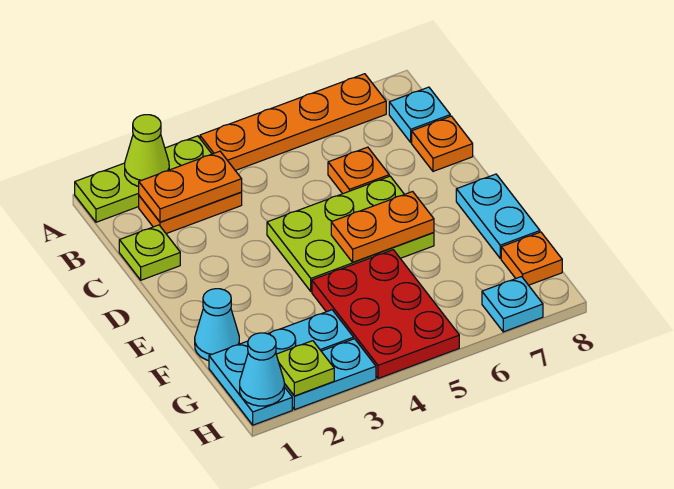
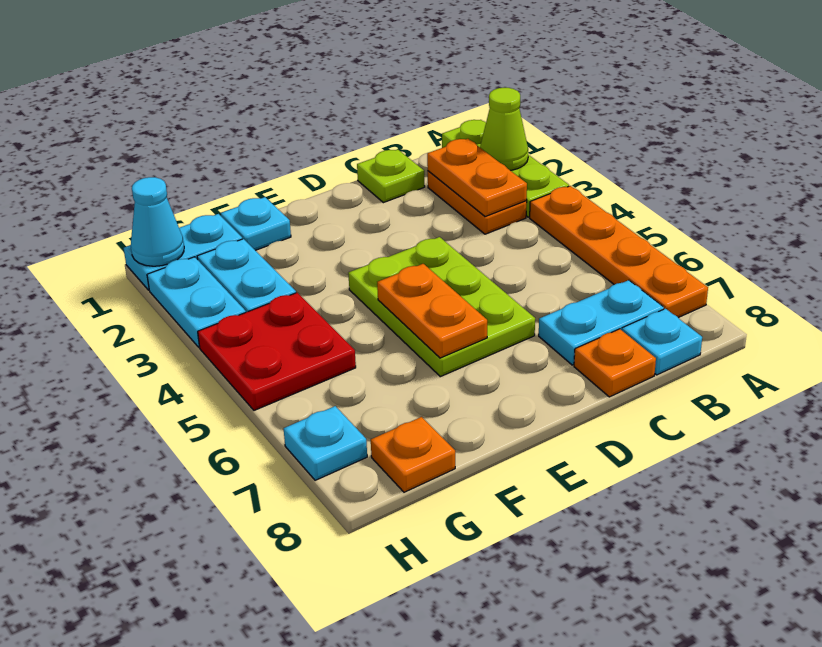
orange 1x1 plate [328,147,389,194] -> none
cyan 1x2 plate [456,174,540,258] -> cyan 1x2 plate moved to [539,280,664,365]
cyan 1x1 cone [195,289,239,361] -> cyan 1x1 plate [221,197,291,250]
red 2x3 plate [312,250,459,379] -> red 2x2 plate [198,293,356,410]
lime 1x1 plate [276,341,334,396] -> none

